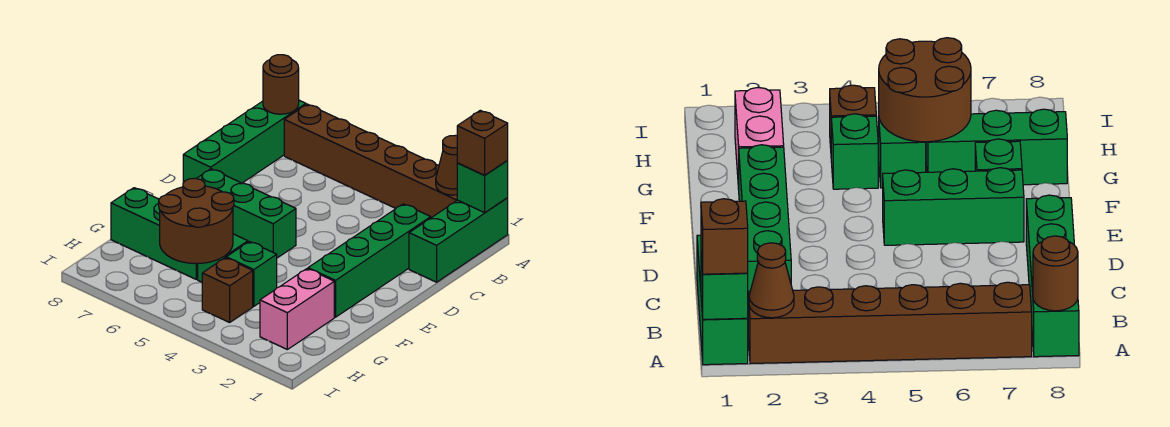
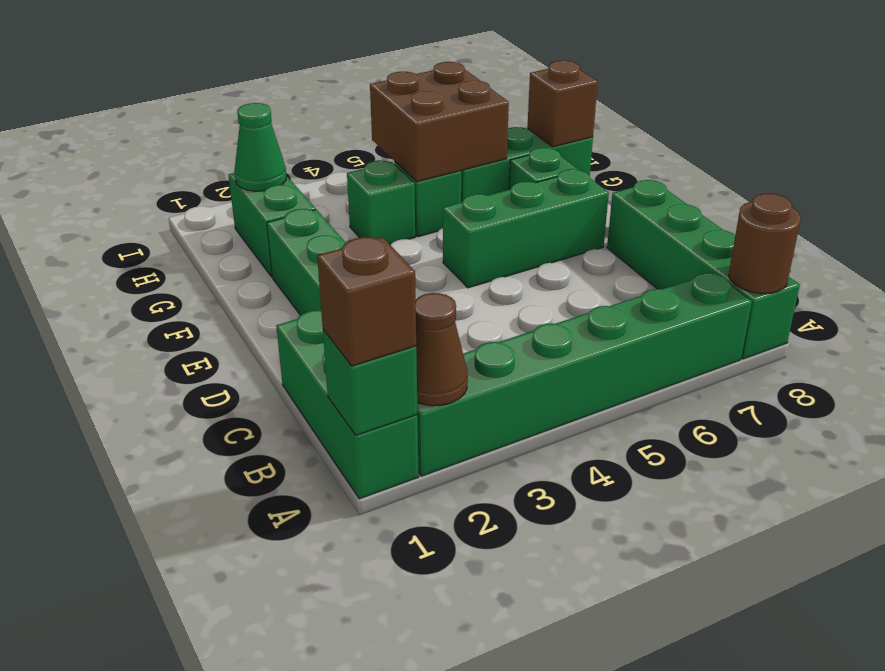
brown 1x6 brick [284,104,457,218] -> green 1x6 brick [417,272,752,476]
pink 1x2 brick [260,269,334,349] -> green 1x2 brick [229,173,316,277]
brown 2x2 round brick [159,178,234,264] -> brown 2x2 brick [370,62,509,182]
none -> green 1x1 cone [234,103,287,191]
brown 1x1 brick [202,258,253,322] -> brown 1x1 brick moved to [527,61,598,147]

